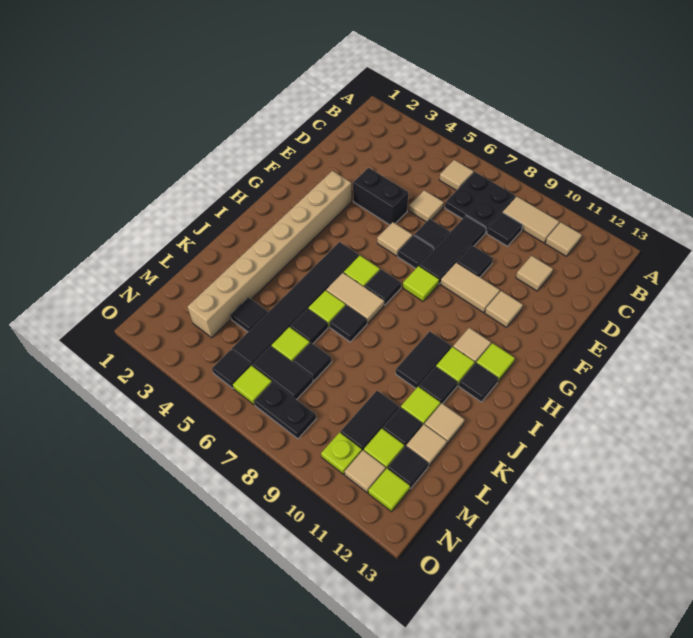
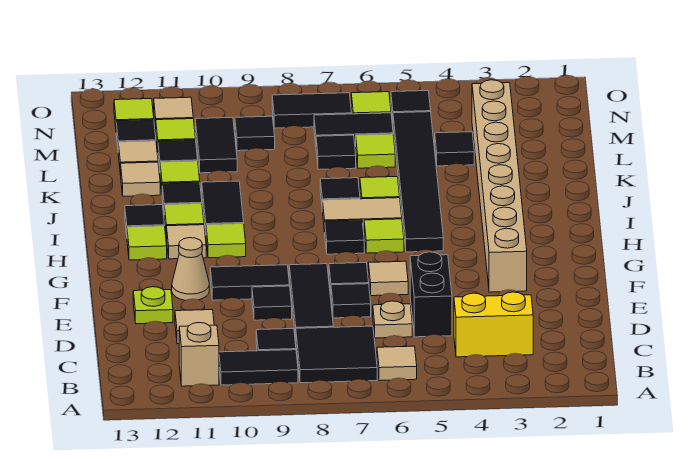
black 2x2 plate [445,172,516,233] -> black 2x2 tile [296,326,377,383]
tan 1x2 tile [503,197,559,243] -> black 1x2 tile [219,350,298,385]
tan 1x1 tile [545,222,582,256] -> tan 1x1 brick [179,323,219,386]
none -> yellow 1x2 brick [454,292,533,357]
tan 1x1 tile [409,190,444,222] -> tan 1x1 plate [373,301,412,338]
black 1x2 brick [353,168,409,225] -> black 1x2 brick turned to [410,252,452,337]
tan 1x2 tile [441,263,500,313] -> black 1x2 tile [210,265,290,300]
tan 1x1 tile [485,291,523,327] -> tan 1x1 cone [172,238,209,300]
lime 1x1 tile [403,266,439,301] -> lime 1x1 tile moved to [206,224,246,258]
black 1x1 tile [290,308,328,344] -> black 1x1 tile moved to [235,116,275,151]
black 1x2 plate [254,382,316,439] -> black 1x2 tile [272,93,352,128]
lime 1x1 plate [321,432,362,474] -> lime 1x1 plate moved to [133,287,173,324]

